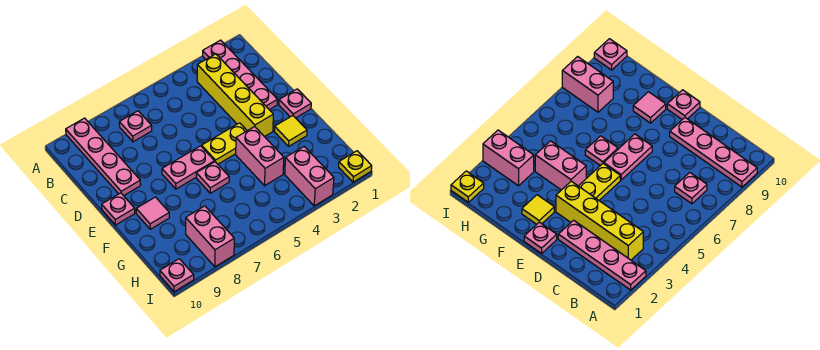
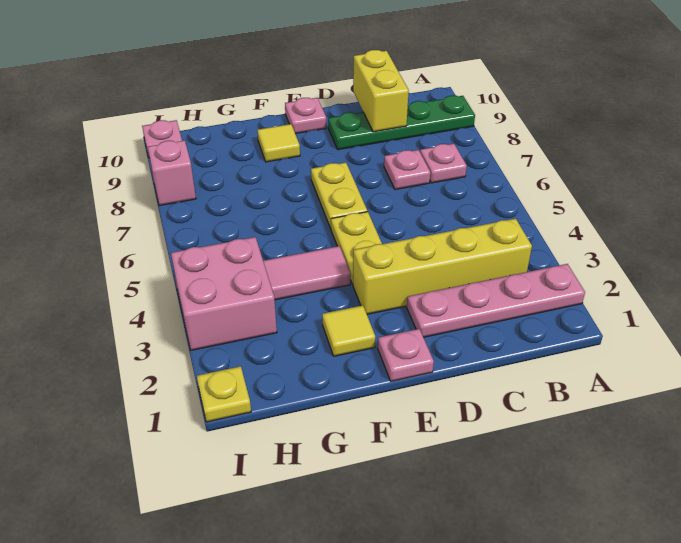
pink 1x4 plate [66,118,141,196] -> green 1x4 plate [328,95,475,150]
none -> yellow 1x2 brick [353,50,409,132]
pink 1x2 plate [162,146,215,189] -> yellow 1x2 plate [311,163,367,228]
pink 1x2 brick [236,127,284,186] -> pink 1x2 tile [263,246,351,300]
pink 1x1 plate [196,162,229,193] -> pink 1x1 plate moved to [384,150,430,190]
pink 1x1 tile [136,197,169,229] -> yellow 1x1 tile [257,124,300,162]
pink 1x2 brick [285,147,334,206] -> pink 2x2 brick [171,237,277,350]
pink 1x2 brick [186,206,234,267] -> pink 1x1 brick [148,140,196,206]

